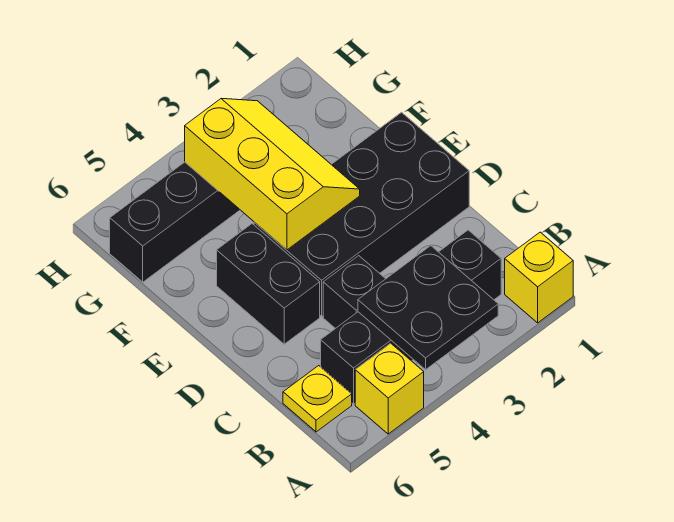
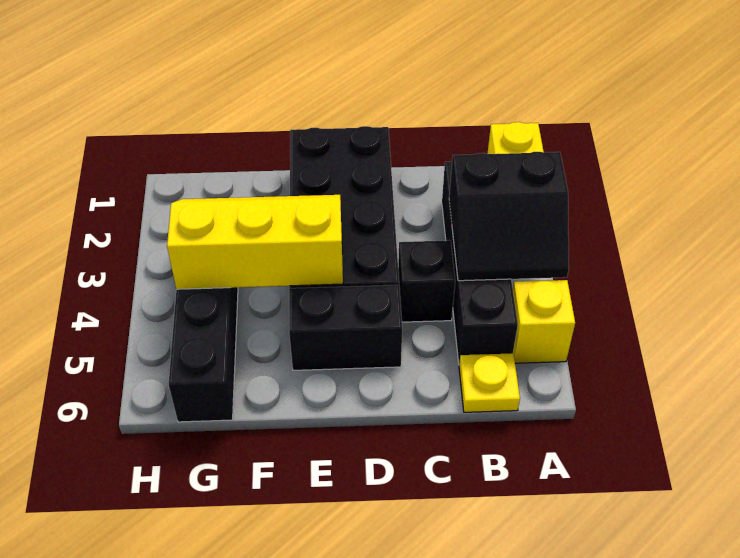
black 2x2 plate [358,246,498,370] -> black 2x2 slope [449,152,569,281]

